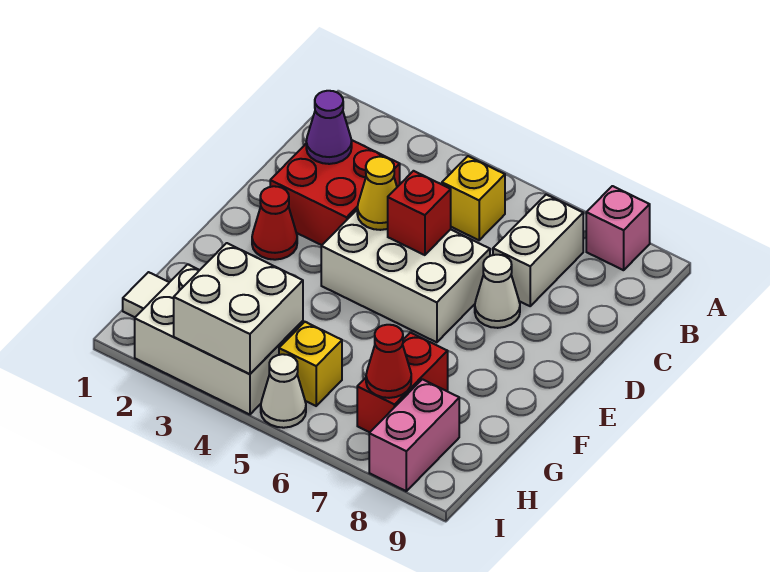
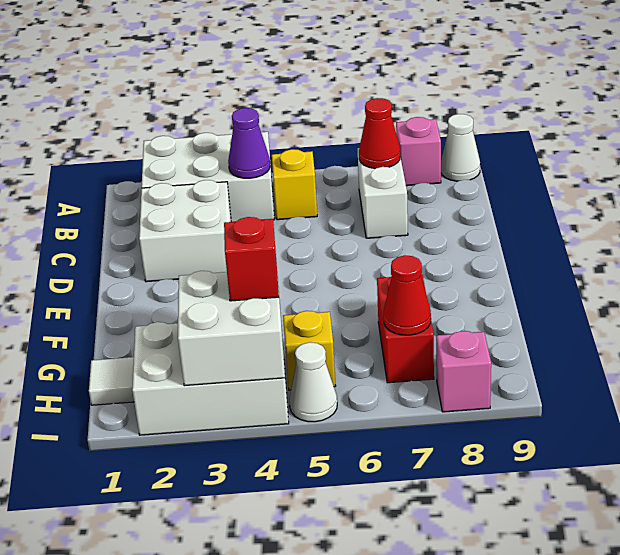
red 2x2 brick [270,140,400,245] -> white 2x2 brick [139,180,231,282]
purple 1x1 cone [306,91,352,164] -> purple 1x1 cone moved to [228,108,270,178]
white 2x3 brick [321,210,490,342] -> white 2x3 brick moved to [142,132,274,222]
yellow 1x1 cone [357,157,397,230] -> none
red 1x1 brick [388,171,451,255] -> red 1x1 brick moved to [224,217,279,301]
white 1x1 cone [475,255,520,328] -> white 1x1 cone moved to [441,114,480,181]
red 1x1 cone [252,186,297,260] -> red 1x1 cone moved to [359,98,400,168]
pink 1x2 brick [369,379,459,491] -> pink 1x1 brick [436,331,491,412]

